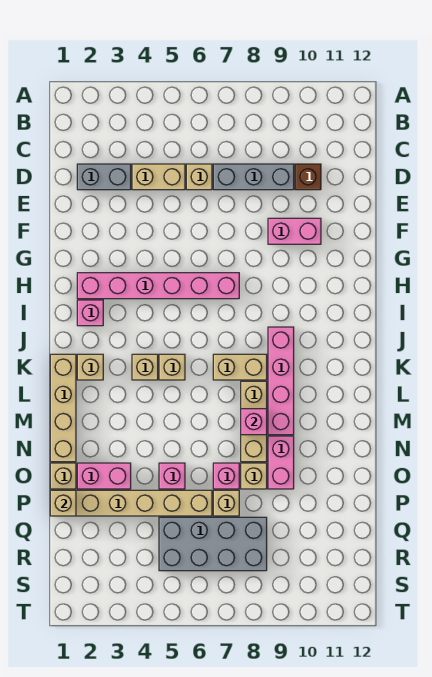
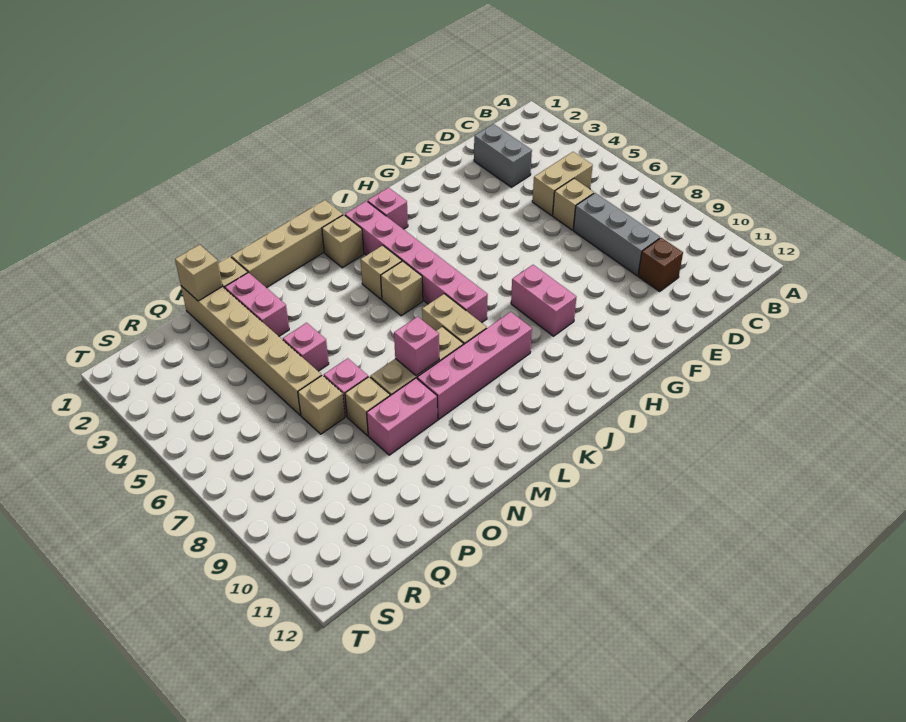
tan 1x2 brick [132,164,185,190] -> tan 1x2 brick turned to [532,152,593,215]
pink 1x2 brick [268,218,321,244] -> pink 1x2 brick moved to [511,265,576,336]
pink 1x6 brick [77,273,239,299] -> pink 1x6 brick moved to [345,201,488,323]
grey 2x4 brick [159,517,267,571] -> none

